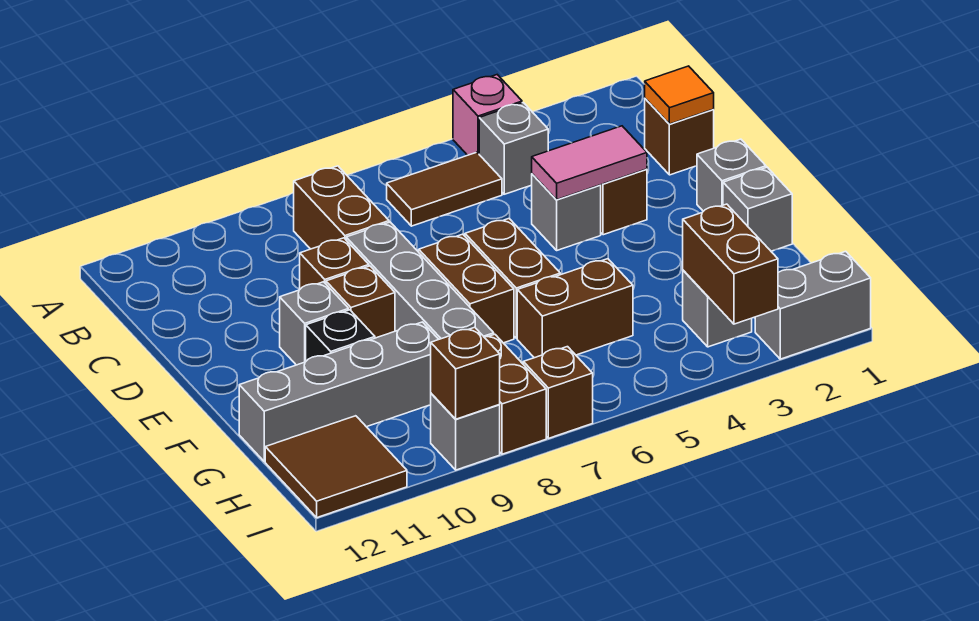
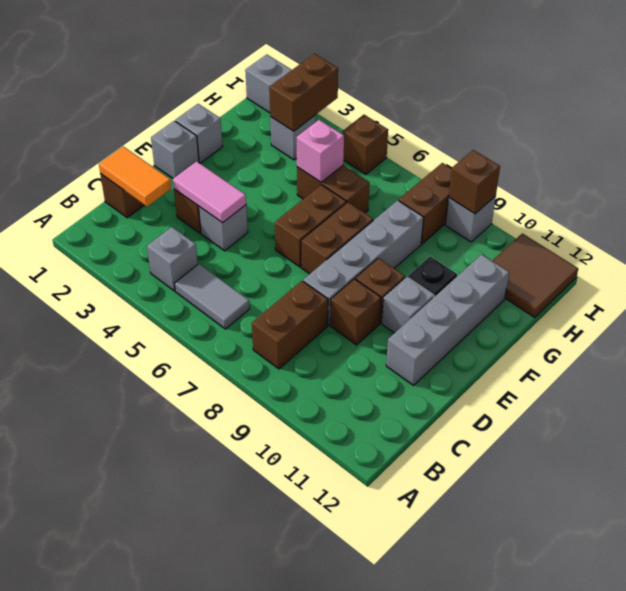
pink 1x1 brick [453,75,522,155] -> pink 1x1 brick moved to [296,120,344,182]
brown 1x2 tile [387,152,502,226] -> grey 1x2 tile [175,264,250,329]
orange 1x1 tile [645,66,714,124] -> orange 1x2 tile [99,146,171,206]
grey 1x4 brick [239,322,439,461] -> grey 1x4 brick turned to [386,254,509,385]
brown 1x1 brick [523,347,593,438] -> brown 1x1 brick moved to [343,115,388,174]

